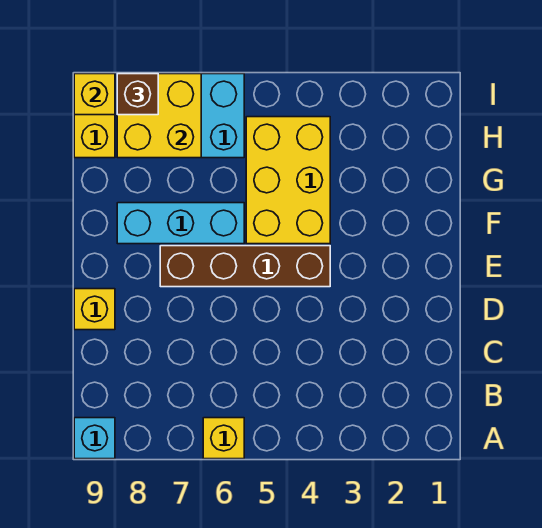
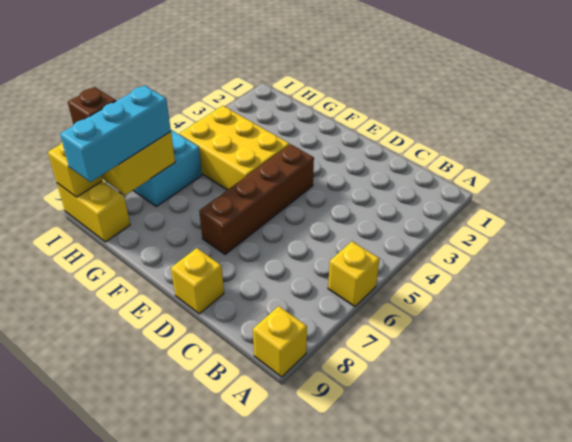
cyan 1x1 brick [74,418,115,459] -> yellow 1x1 brick [253,306,307,377]
cyan 1x3 brick [117,203,244,244] -> cyan 1x3 brick moved to [60,85,171,182]

